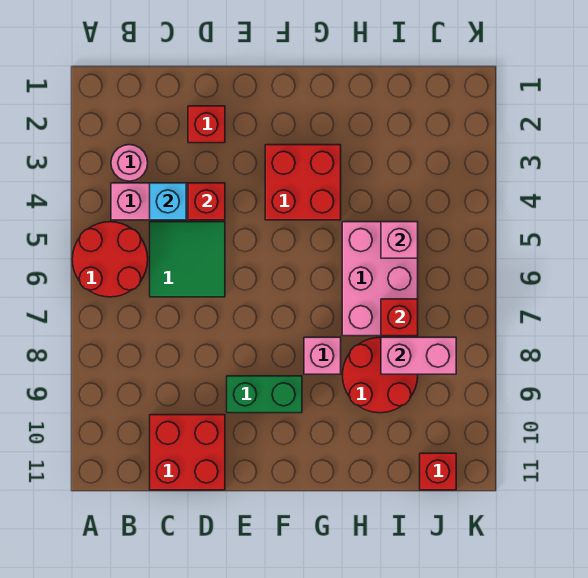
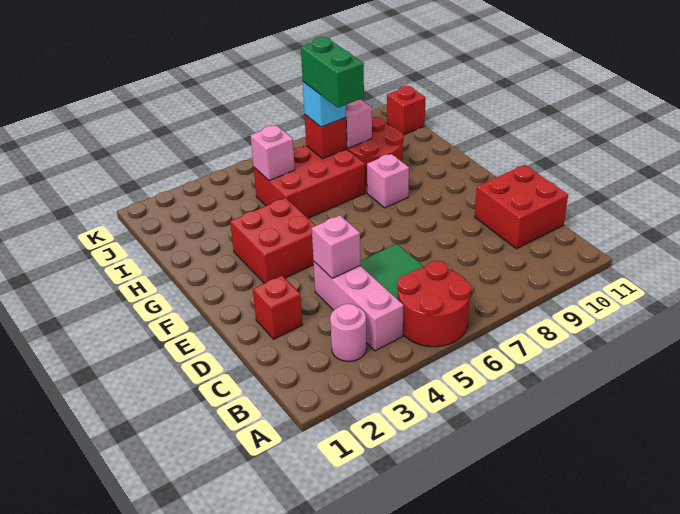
cyan 1x1 brick [150,183,186,220] -> cyan 1x1 brick moved to [303,82,346,127]
red 1x1 brick [188,183,225,220] -> pink 1x1 brick [312,215,360,278]
green 1x2 brick [227,376,302,413] -> green 1x2 brick moved to [301,37,364,108]
pink 2x3 brick [342,222,418,336] -> red 2x3 brick [254,146,365,218]

